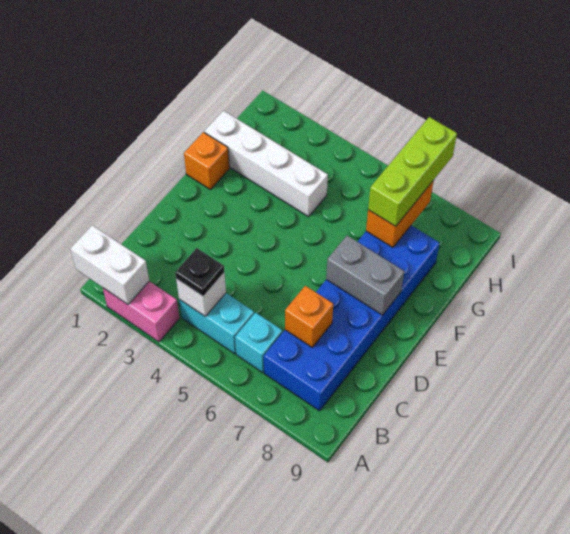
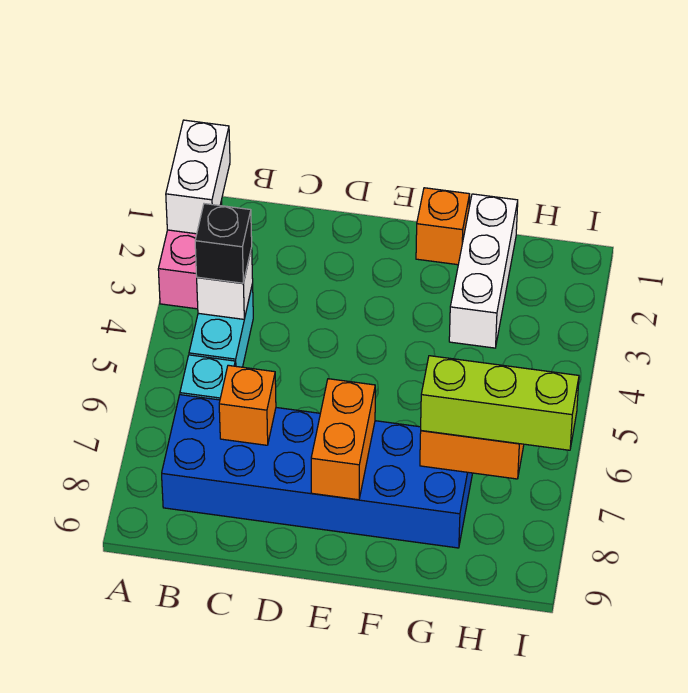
black 1x1 plate [175,248,224,296] -> black 1x1 brick [195,204,252,283]
grey 1x2 brick [326,236,404,315] -> orange 1x2 brick [311,379,375,500]
white 1x4 brick [204,111,328,217] -> white 1x3 brick [449,194,518,348]

